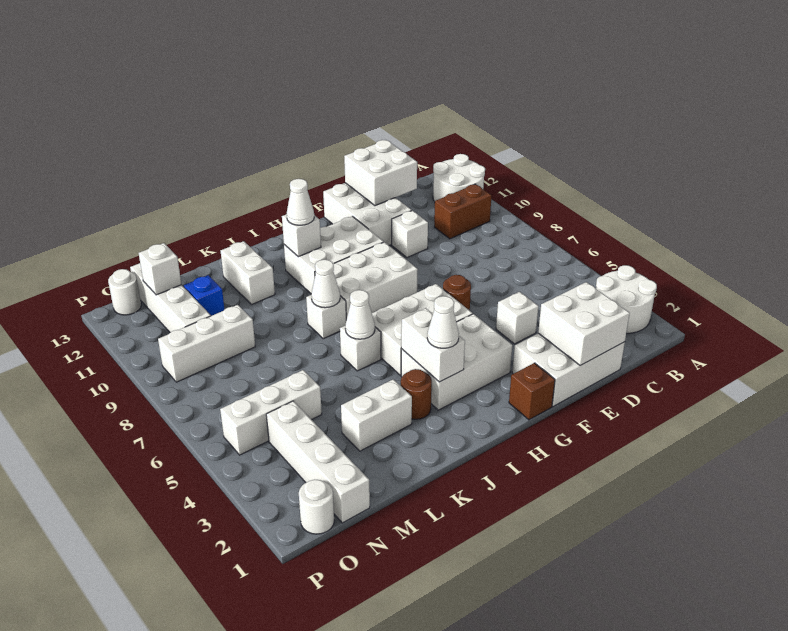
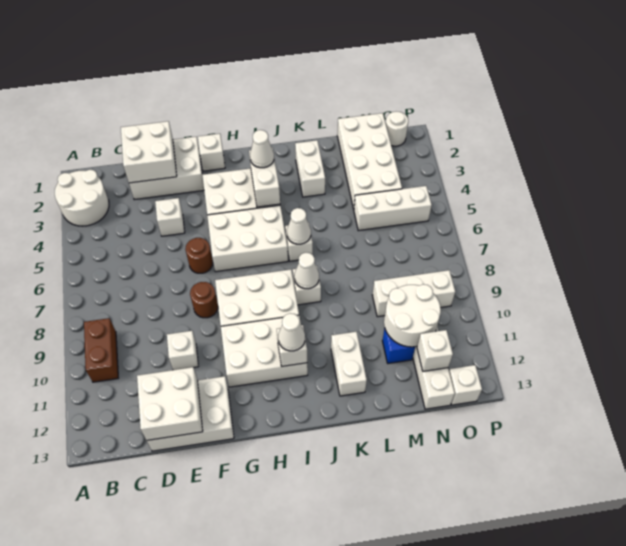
white 2x2 round brick [433,154,485,202] -> white 2x2 round brick moved to [384,284,441,347]
brown 1x2 brick [434,184,491,239] -> brown 1x2 brick turned to [84,318,118,382]
white 2x3 brick [323,183,412,245] -> white 2x3 brick turned to [147,376,234,451]
brown 1x1 brick [509,363,555,420] -> white 1x1 brick [198,134,225,171]
brown 1x1 round brick [401,369,432,419] -> brown 1x1 round brick moved to [190,282,218,318]
white 1x2 brick [341,379,412,451] -> white 1x2 brick turned to [295,140,325,197]
white 1x4 brick [266,401,370,523] -> white 2x4 brick [337,113,402,209]
white 1x1 round brick [108,269,141,315] -> white 1x1 brick [449,365,482,405]

